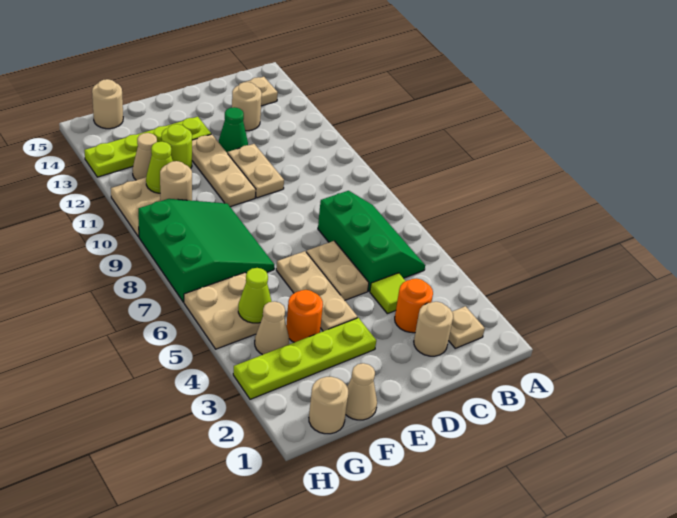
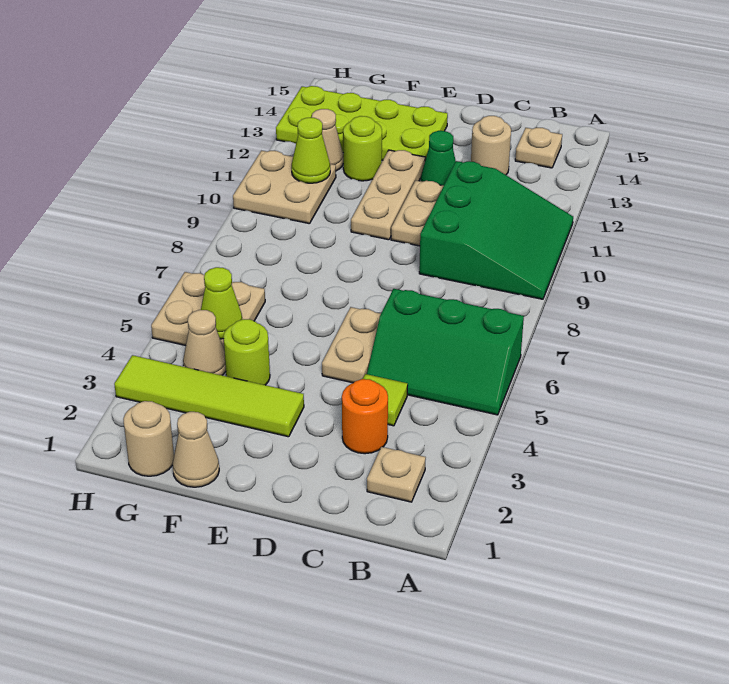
green 2x3 slope [318,191,425,291] -> green 2x3 slope turned to [367,289,524,415]
tan 1x1 round brick [414,302,453,356] -> none
lime 1x4 plate [233,318,376,399] -> lime 1x4 tile [114,355,304,437]
tan 1x3 plate [276,251,357,331] -> none
lime 1x4 plate [84,117,211,177] -> lime 2x4 plate [276,86,448,160]
orange 1x1 round brick [286,290,323,342] -> lime 1x1 round brick [224,319,270,385]
green 3x3 slope [138,199,274,302] -> green 3x3 slope moved to [419,161,573,299]
tan 1x1 round brick [160,161,192,201] -> none
tan 1x1 round brick [92,79,123,129] -> none

